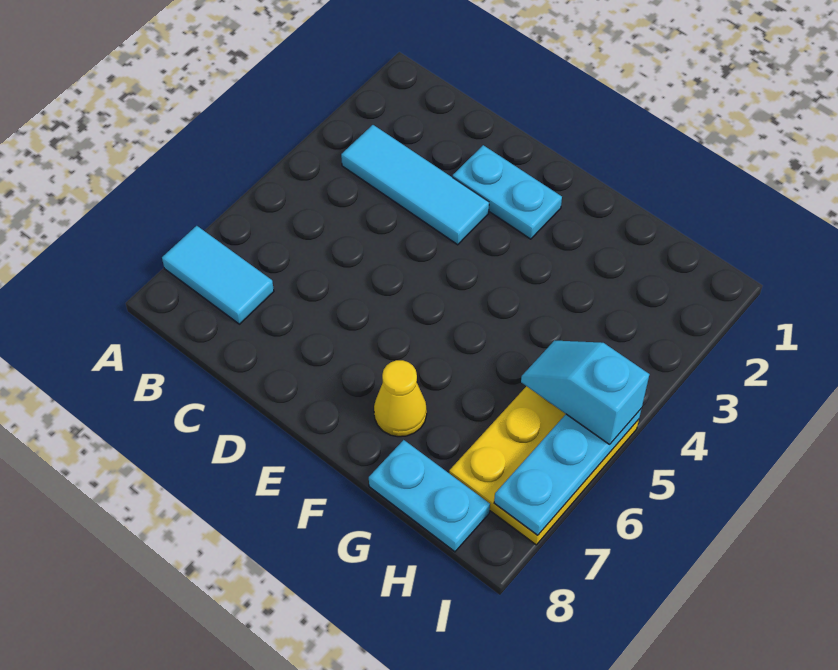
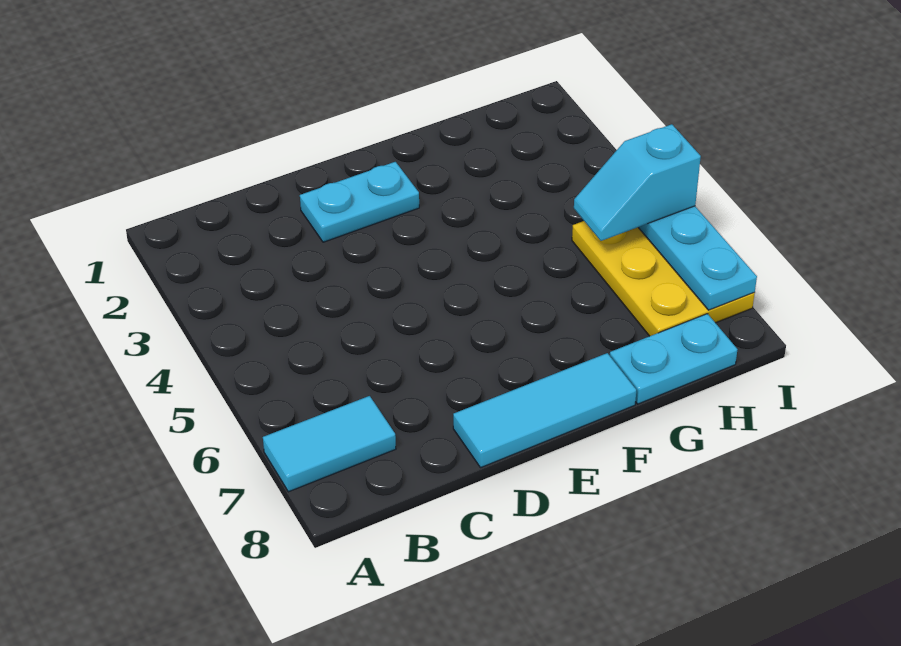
cyan 1x3 tile [341,125,489,245] -> cyan 1x3 tile moved to [453,353,636,468]
yellow 1x1 cone [374,360,427,437] -> none

